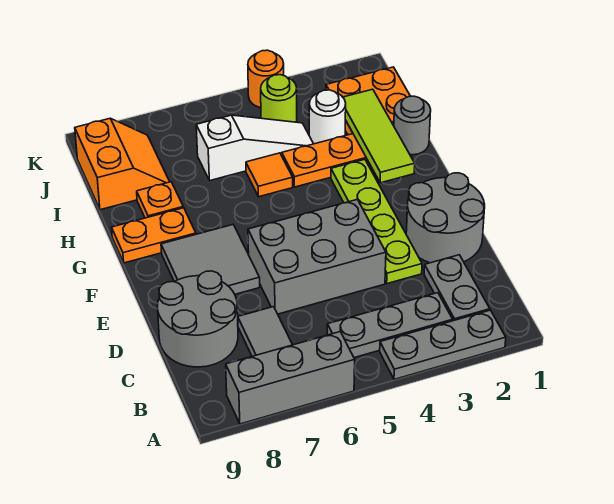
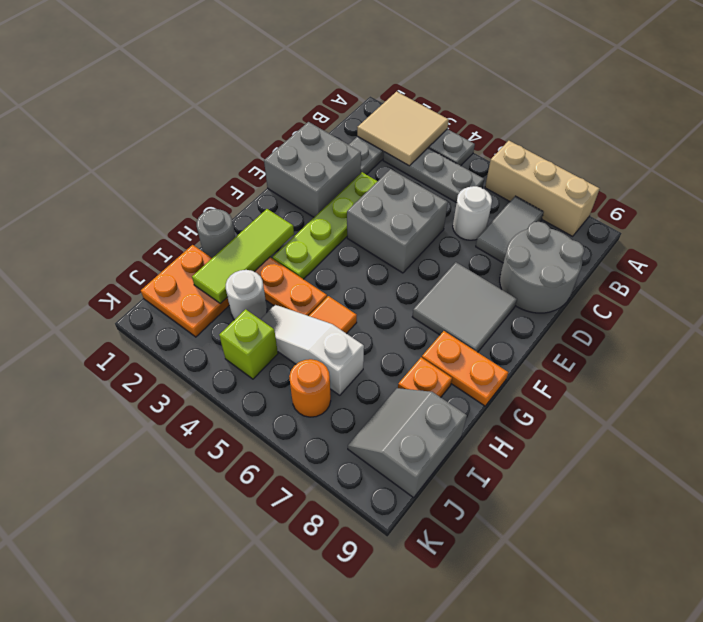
none -> tan 2x2 tile [357,92,449,166]
grey 1x3 brick [226,332,355,424] -> tan 1x3 brick [485,141,600,236]
none -> white 1x1 round brick [453,186,492,240]
grey 2x2 round brick [406,173,485,263] -> grey 2x2 brick [264,122,361,217]
grey 2x3 brick [248,199,386,314] -> grey 2x2 brick [347,169,448,273]
orange 2x2 slope [75,118,169,210] -> grey 2x2 slope [348,388,467,498]
lime 1x1 round brick [261,75,297,122] -> lime 1x1 brick [219,309,278,379]
orange 1x1 round brick [248,50,284,108] -> orange 1x1 round brick moved to [289,359,331,417]

